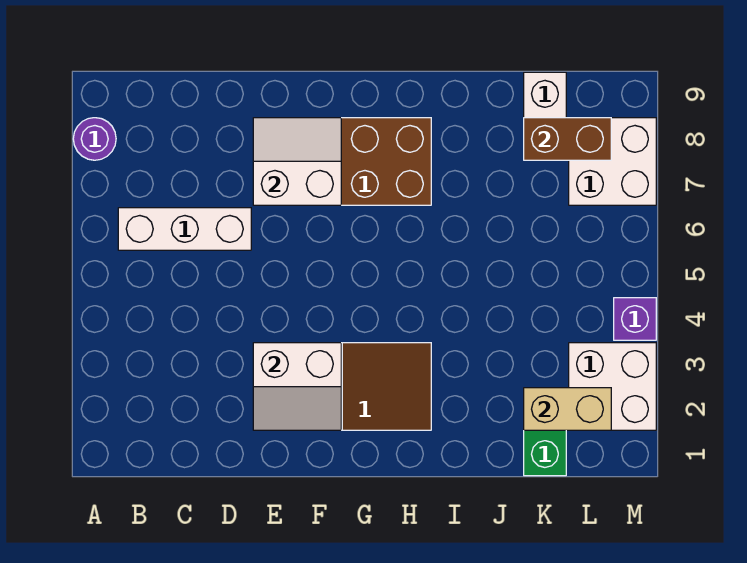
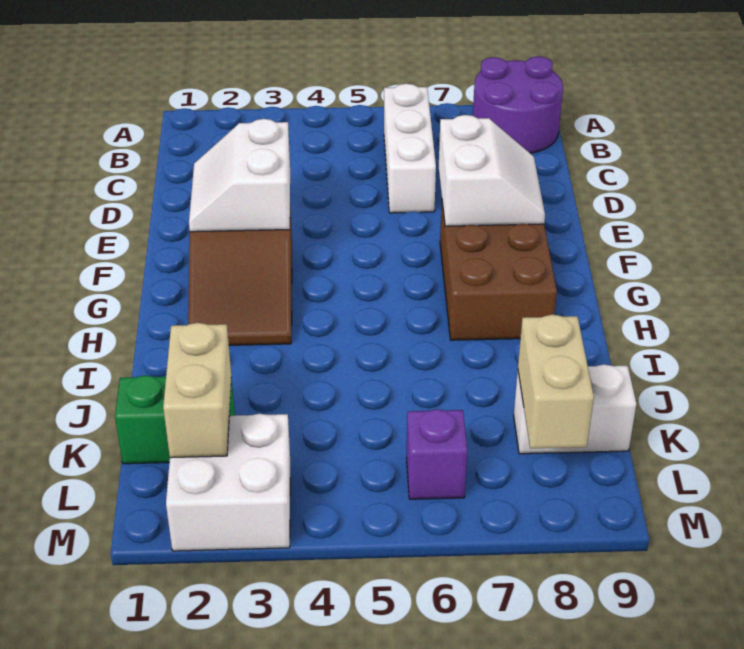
purple 1x1 round brick [73,118,116,160] -> purple 2x2 round brick [473,56,563,153]
brown 1x2 brick [524,118,611,160] -> tan 1x2 brick [518,315,594,449]
white 2x2 brick [569,118,656,205] -> none
purple 1x1 brick [614,298,656,340] -> purple 1x1 brick moved to [406,409,467,499]

